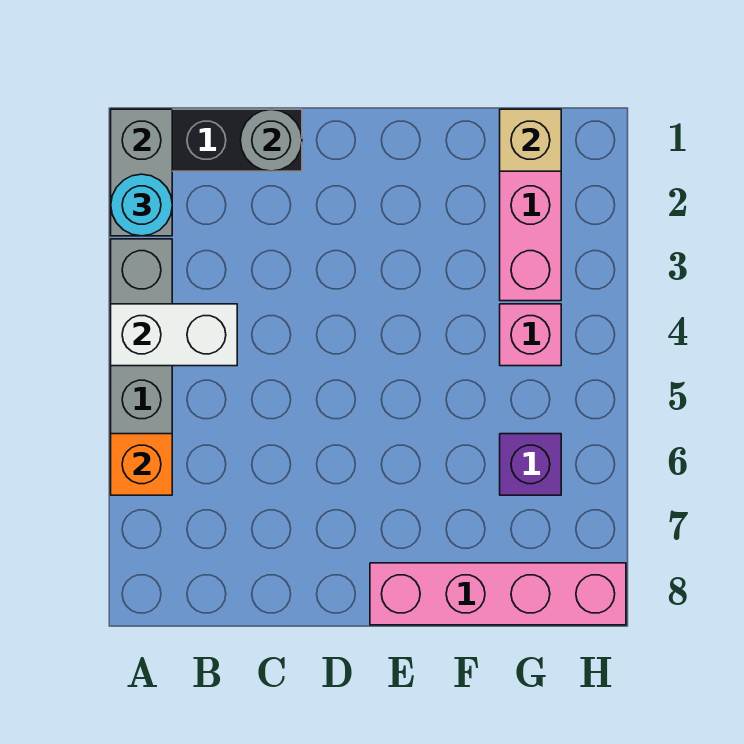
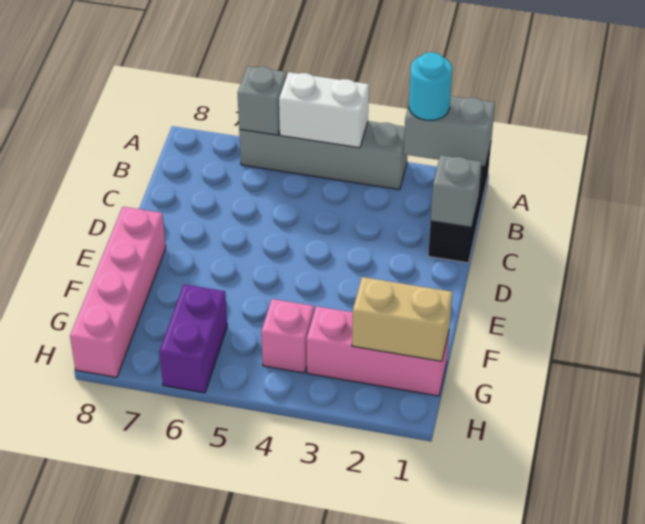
white 1x2 brick [111,304,237,366] -> white 1x2 brick turned to [279,72,369,148]
orange 1x1 brick [111,434,172,495] -> grey 1x1 brick [238,66,286,135]
grey 1x1 round brick [240,110,302,171] -> grey 1x1 brick [431,155,482,227]
tan 1x1 brick [500,109,561,171] -> tan 1x2 brick [352,277,452,361]
purple 1x1 brick [500,434,561,495] -> purple 1x2 brick [159,284,227,393]

